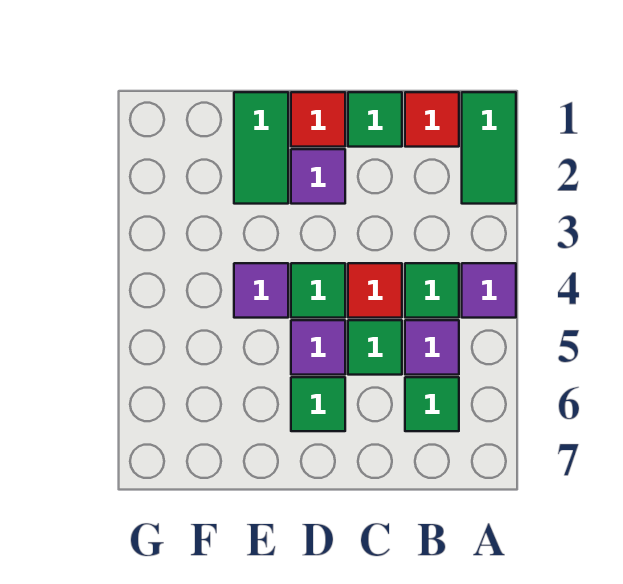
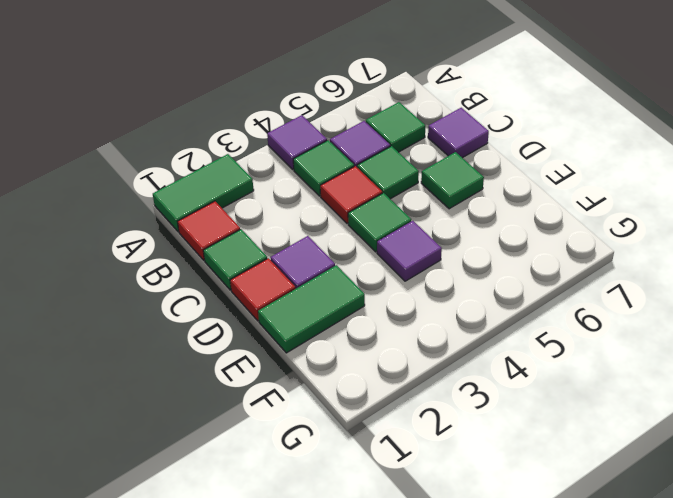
purple 1x1 tile [291,320,345,375] -> purple 1x1 tile moved to [428,108,489,158]

